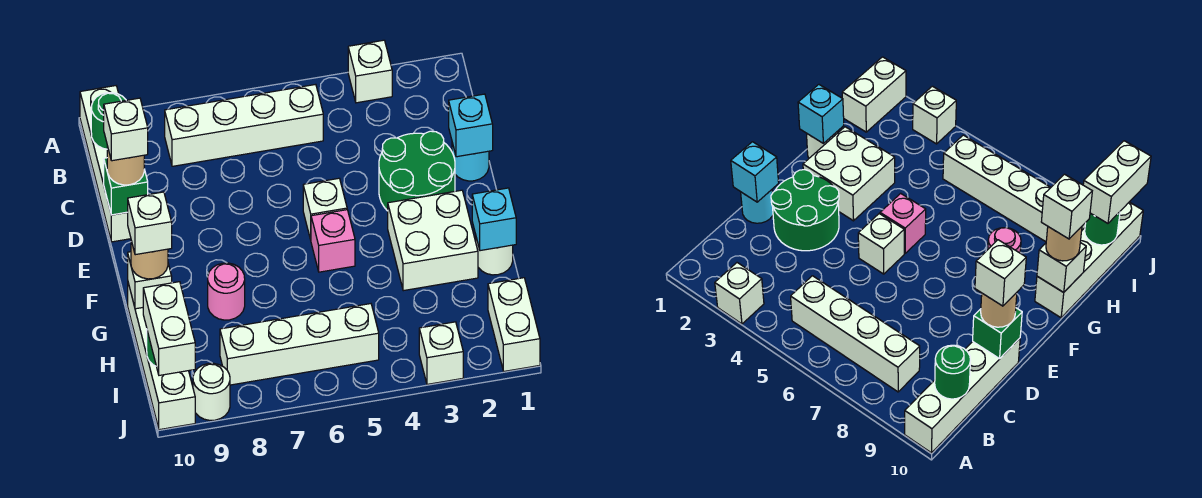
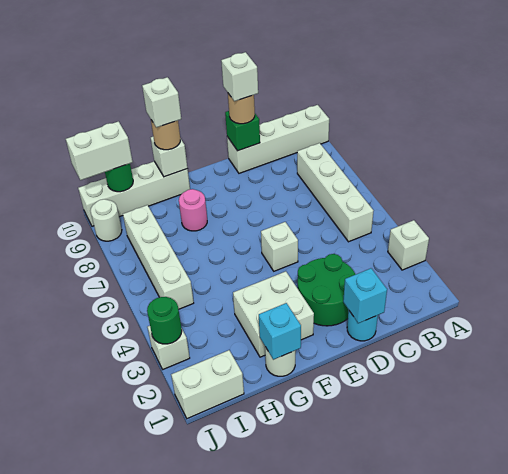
green 1x1 round brick [91,92,126,149] -> green 1x1 round brick moved to [147,297,182,344]
pink 1x1 brick [311,210,355,272] -> none

